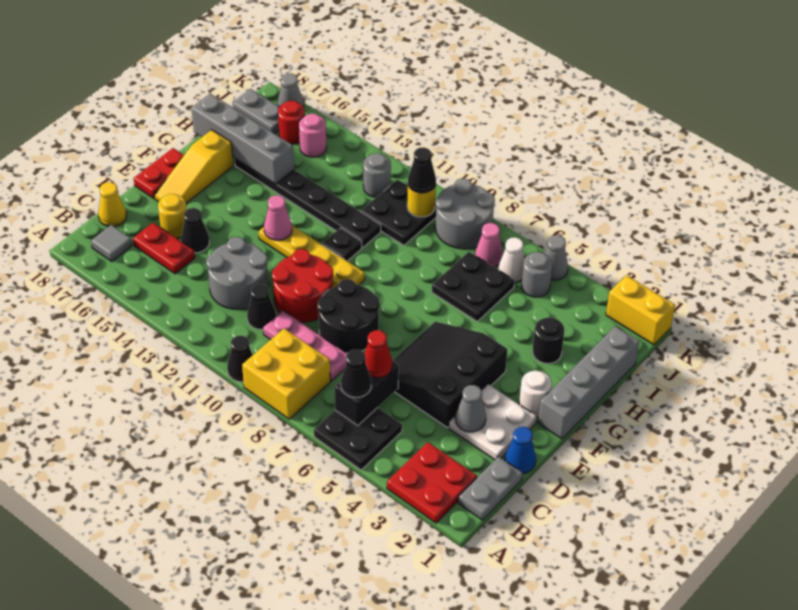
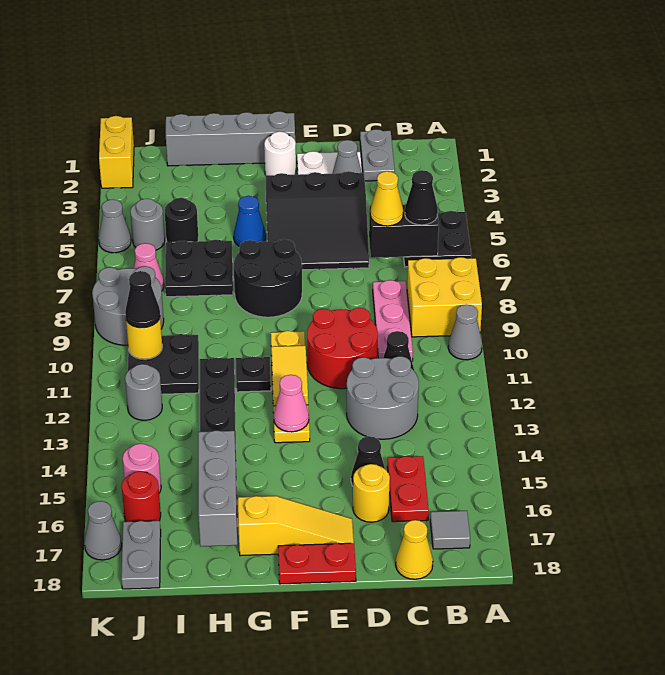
red 2x2 plate [387,442,477,523] -> none
black 1x1 cone [227,336,253,382] -> grey 1x1 cone [448,305,482,360]
grey 1x2 plate [458,457,523,520] -> grey 1x2 plate turned to [360,129,395,181]
red 1x1 cone [364,330,392,378] -> yellow 1x1 cone [370,171,403,226]
blue 1x1 cone [505,427,536,474] -> blue 1x1 cone moved to [234,196,266,246]
black 2x2 round brick [318,279,380,353] -> black 2x2 round brick moved to [234,239,302,317]
none -> yellow 1x2 tile [271,346,308,406]
black 1x1 round brick [532,318,564,364] -> black 1x1 round brick moved to [164,198,199,242]
grey 1x4 brick [191,94,294,184] -> grey 1x3 brick [198,430,237,546]
white 1x1 cone [498,237,525,282] -> none

